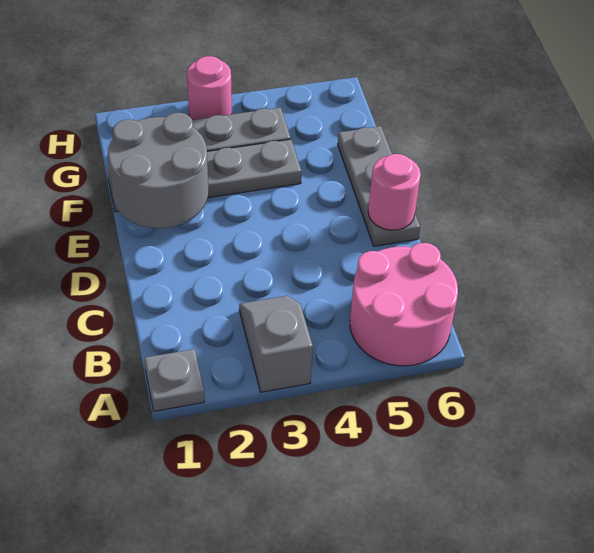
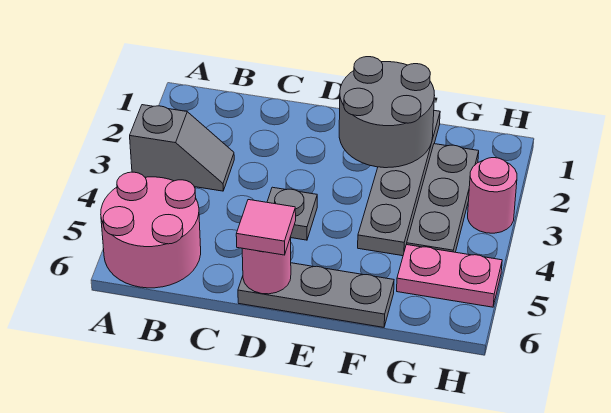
grey 1x1 plate [144,349,205,411] -> grey 1x1 plate moved to [267,187,317,240]
none -> pink 1x1 tile [236,200,296,255]
none -> pink 1x2 plate [397,245,502,307]

